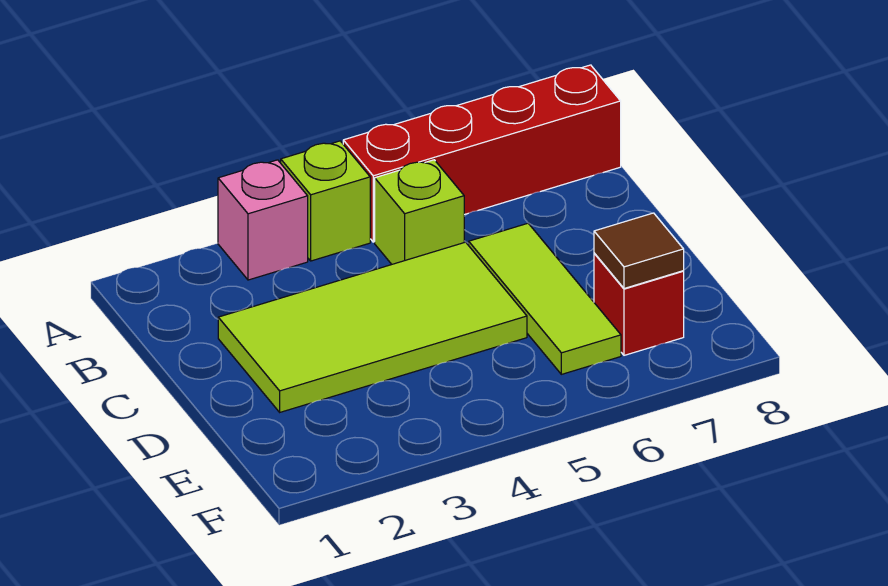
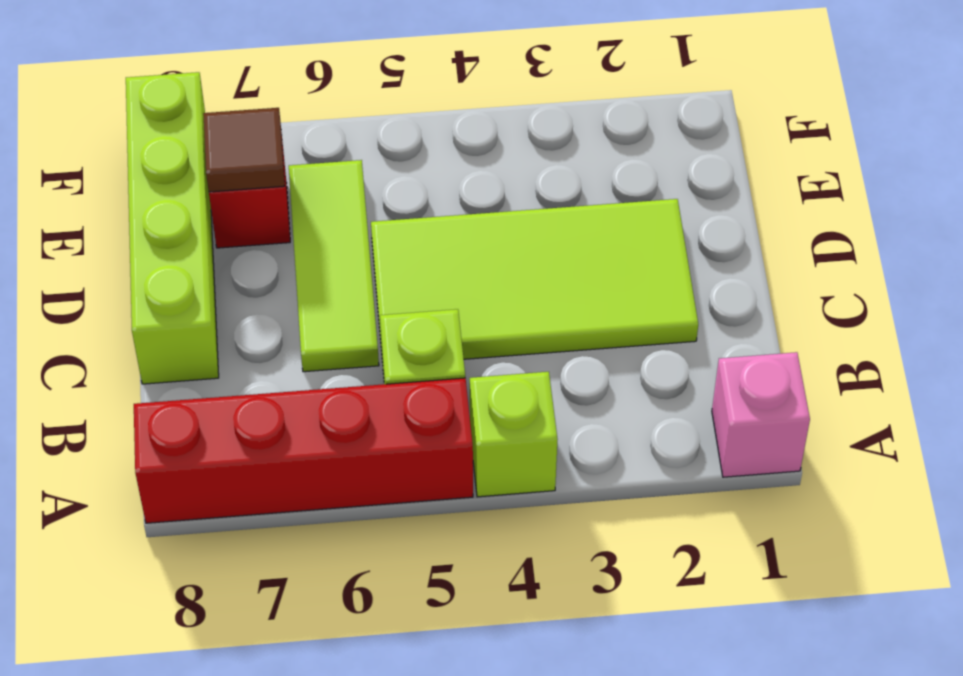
pink 1x1 brick [218,160,308,280] -> pink 1x1 brick moved to [712,352,810,477]
none -> lime 1x4 brick [126,72,219,384]

